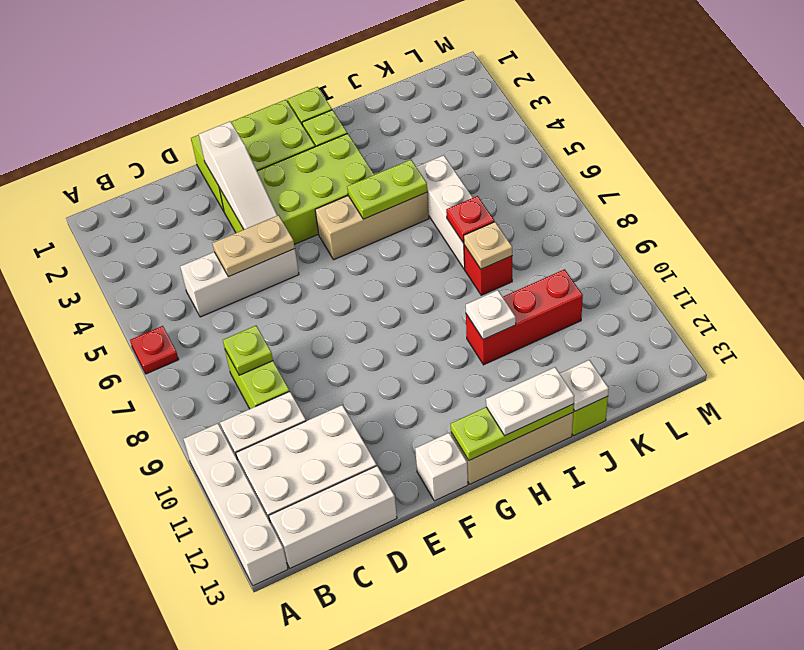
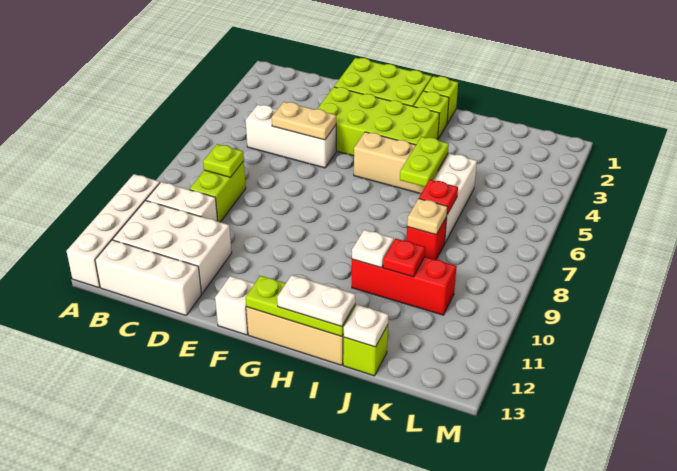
red 1x1 plate [130,326,179,374] -> red 1x1 plate moved to [383,239,425,277]
white 1x3 slope [199,121,277,229] -> none
lime 1x2 plate [347,160,427,219] -> lime 1x2 plate turned to [400,137,449,187]

